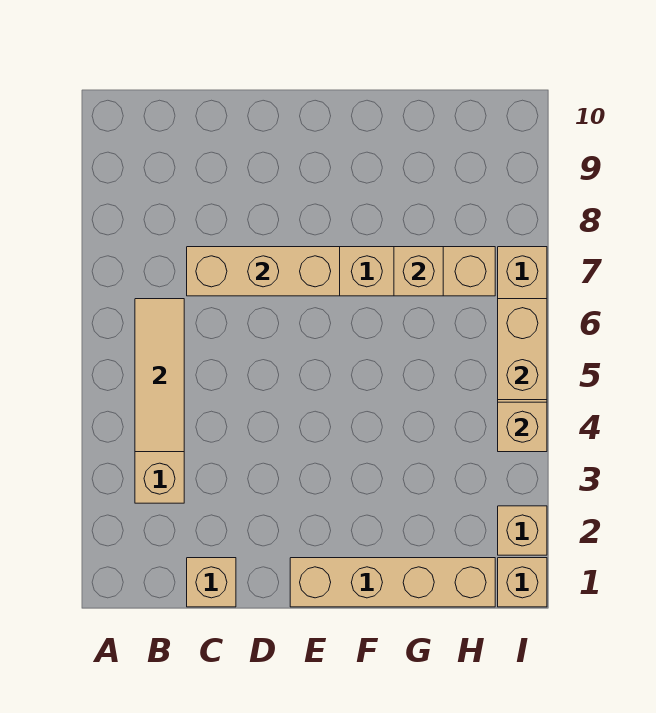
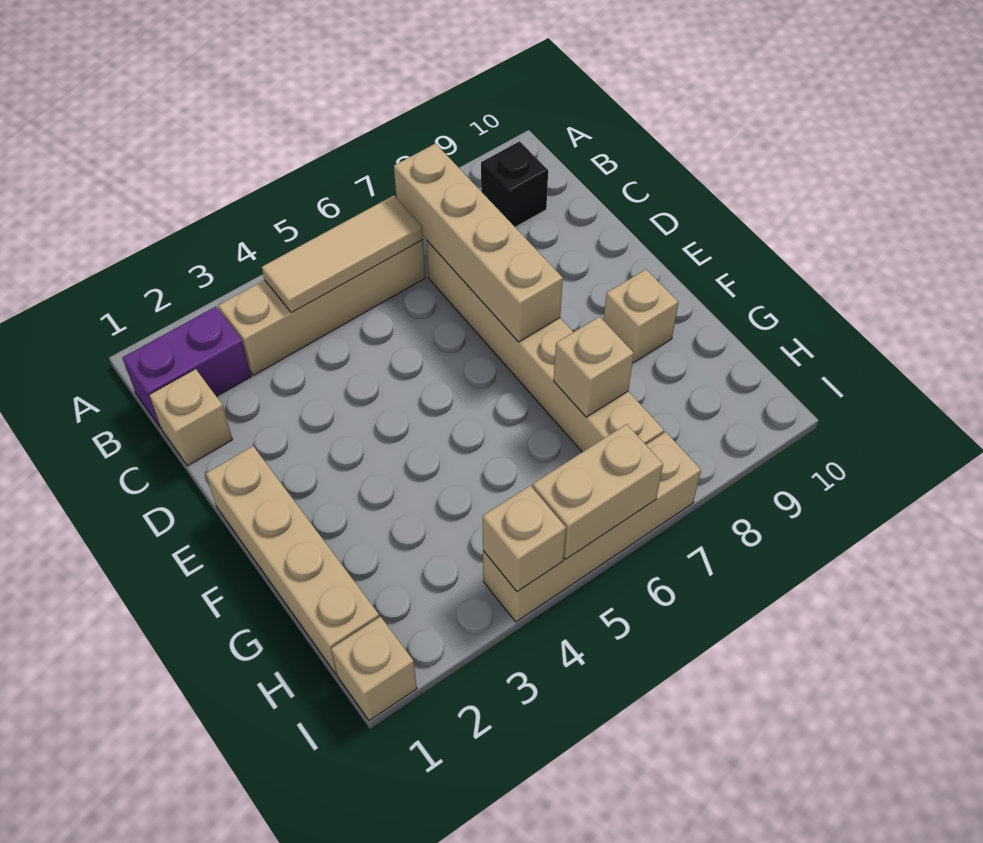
none -> purple 1x2 brick [122,307,251,428]
none -> black 1x1 brick [481,141,548,227]
tan 1x3 brick [187,247,340,296] -> tan 1x4 brick [394,144,563,342]
tan 1x1 brick [498,506,547,555] -> tan 1x1 brick moved to [603,269,678,363]

